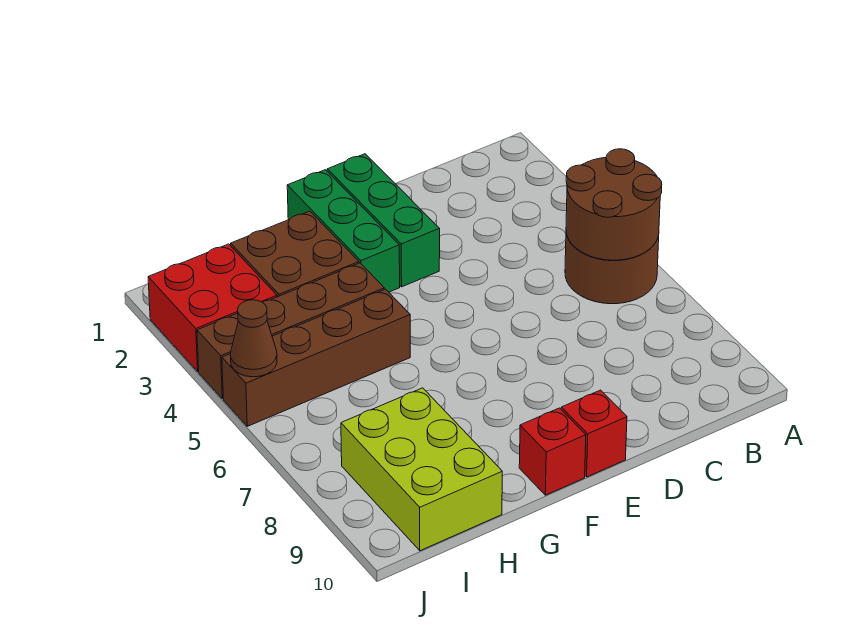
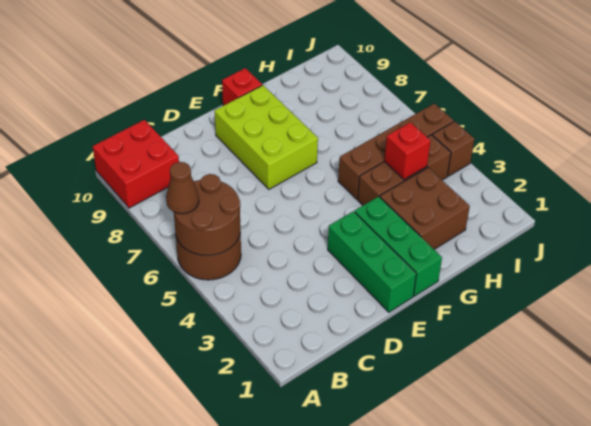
red 1x1 brick [561,390,627,477] -> red 1x1 brick moved to [384,122,430,180]
lime 2x3 brick [341,388,502,551] -> lime 2x3 brick moved to [215,85,318,189]
red 2x2 brick [148,244,277,371] -> red 2x2 brick moved to [93,120,179,208]
brown 1x1 cone [230,300,277,377] -> brown 1x1 cone moved to [166,162,199,214]

